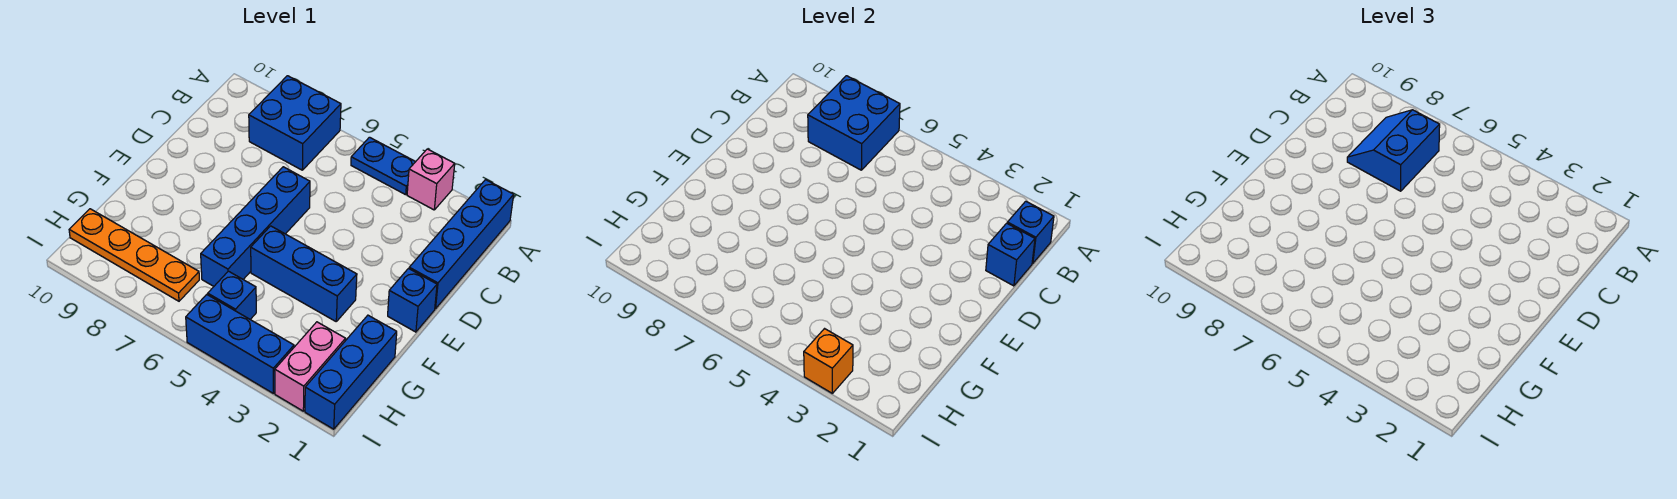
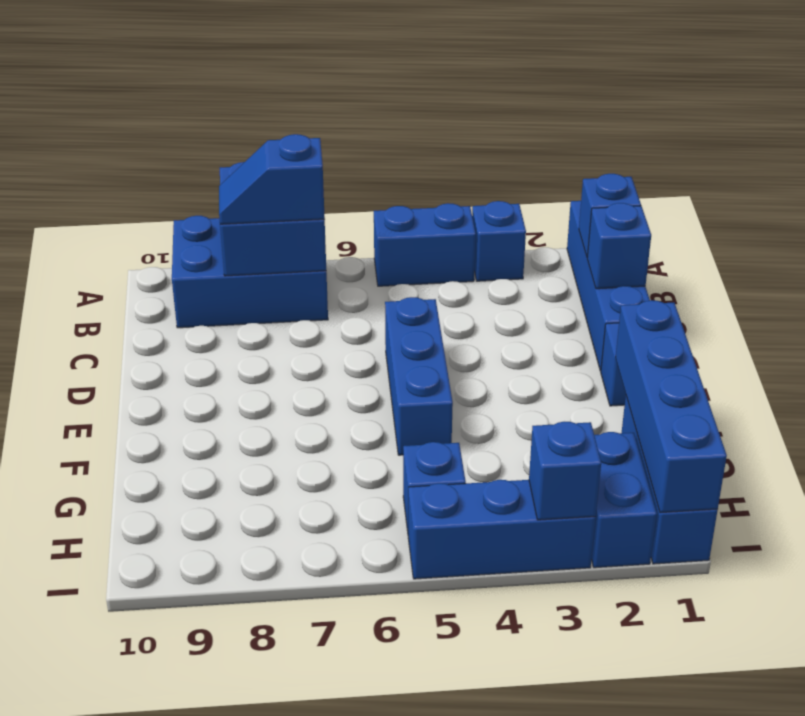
pink 1x1 brick [407,149,455,210] -> blue 1x1 brick [472,201,526,281]
blue 1x2 plate [351,137,415,195] -> blue 1x2 brick [374,203,476,286]
blue 2x2 brick [249,76,341,170] -> blue 2x3 brick [172,216,328,328]
blue 2x2 slope [1347,110,1440,191] -> blue 1x2 slope [219,134,325,224]
blue 1x4 brick [201,167,310,286] -> blue 1x4 brick moved to [616,300,727,513]
blue 1x3 brick [251,226,357,321] -> blue 1x3 brick turned to [385,297,453,455]
pink 1x2 brick [275,322,345,411] -> blue 1x2 brick [591,432,657,568]
orange 1x4 plate [69,209,199,301] -> none
orange 1x1 brick [804,329,853,393] -> blue 1x1 brick [529,422,601,520]

